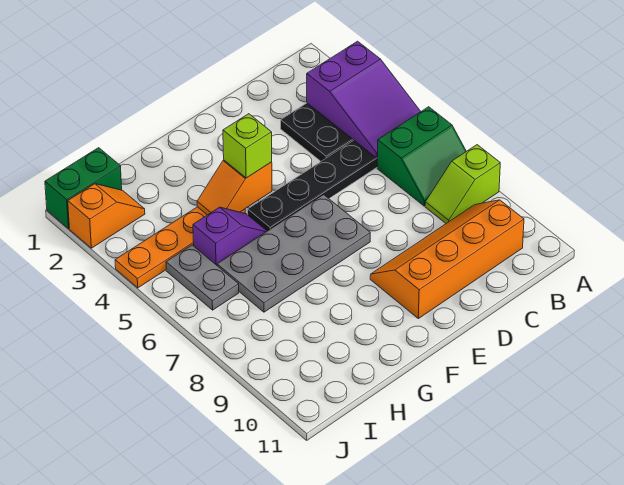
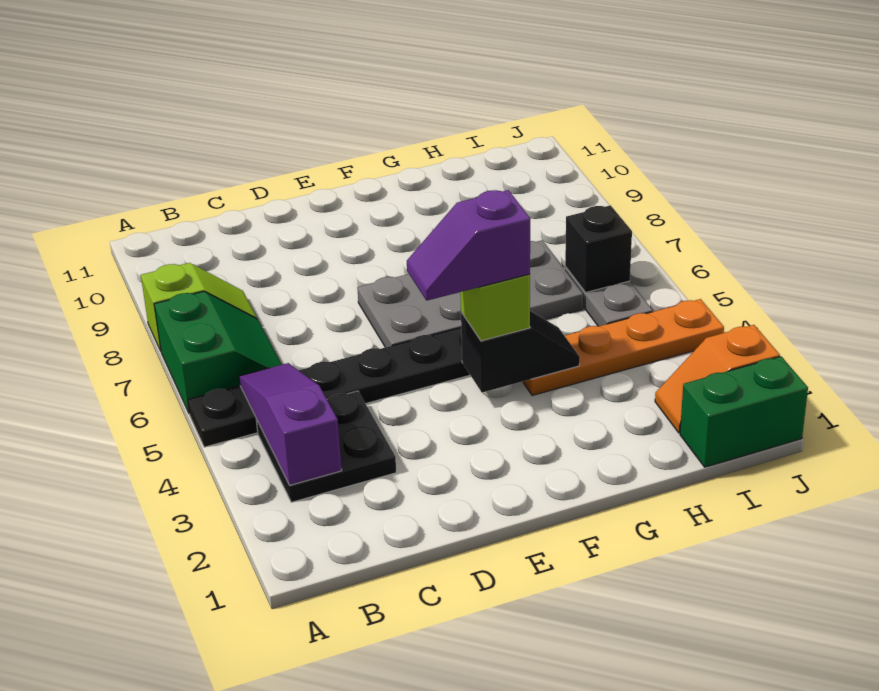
purple 2x3 slope [307,41,421,158] -> purple 1x3 slope [239,363,342,485]
green 2x2 slope [377,107,466,206] -> green 2x2 slope turned to [154,291,282,413]
orange 2x4 slope [370,200,524,319] -> none
orange 1x2 slope [197,160,272,215] -> black 1x2 slope [461,311,580,392]
purple 1x2 slope [193,207,267,265] -> purple 1x2 slope moved to [407,190,530,301]
none -> black 1x1 brick [565,205,632,293]

